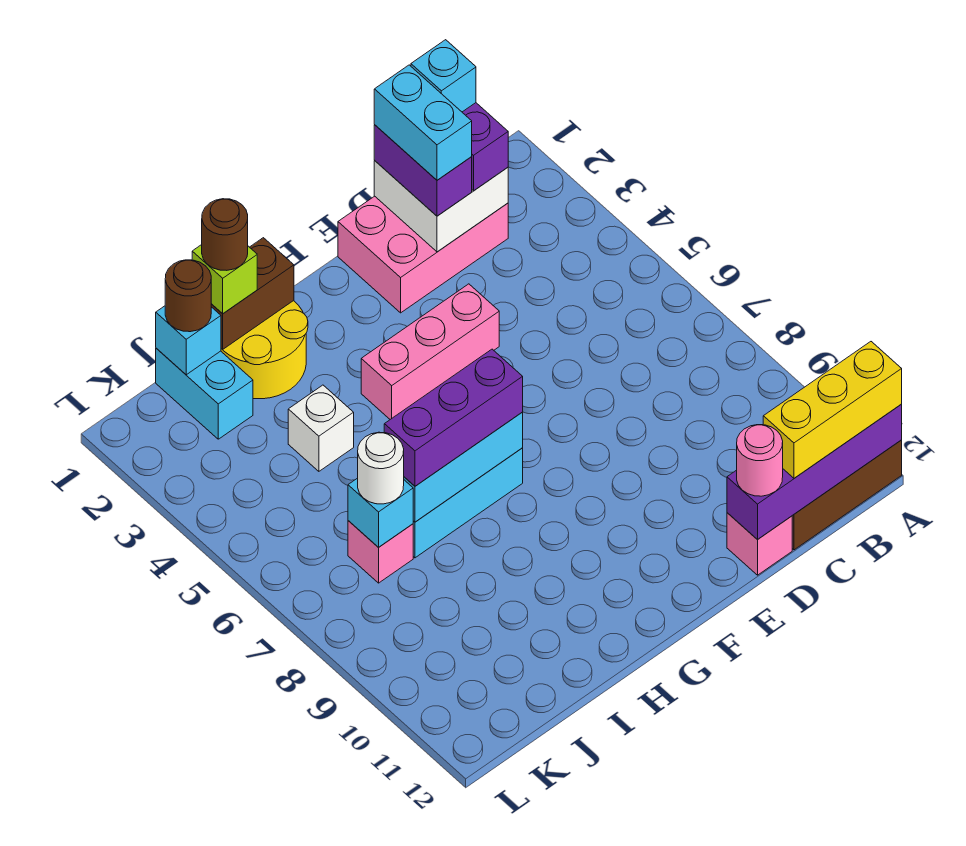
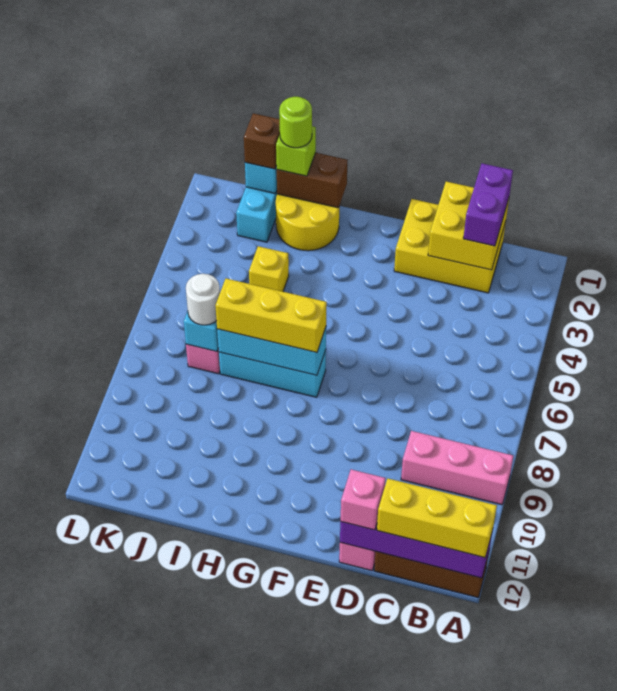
pink 2x3 brick [338,196,508,313] -> yellow 2x3 brick [394,199,506,293]
white 2x2 brick [374,161,508,252] -> yellow 2x2 brick [428,182,509,270]
cyan 1x1 brick [411,40,476,112] -> none
purple 1x2 brick [374,125,472,216] -> none
cyan 1x2 brick [374,65,472,180] -> none
pink 1x1 round brick [737,425,783,496] -> pink 1x1 brick [341,469,386,530]
pink 1x3 brick [361,284,499,419] -> pink 1x3 brick moved to [401,431,513,505]
purple 1x3 brick [384,349,523,486] -> yellow 1x3 brick [215,279,327,352]
brown 1x1 round brick [202,199,248,270] -> lime 1x1 round brick [279,97,312,148]
white 1x1 brick [288,385,354,471] -> yellow 1x1 brick [249,246,289,292]
brown 1x1 round brick [165,260,211,332] -> brown 1x1 brick [244,113,280,169]

